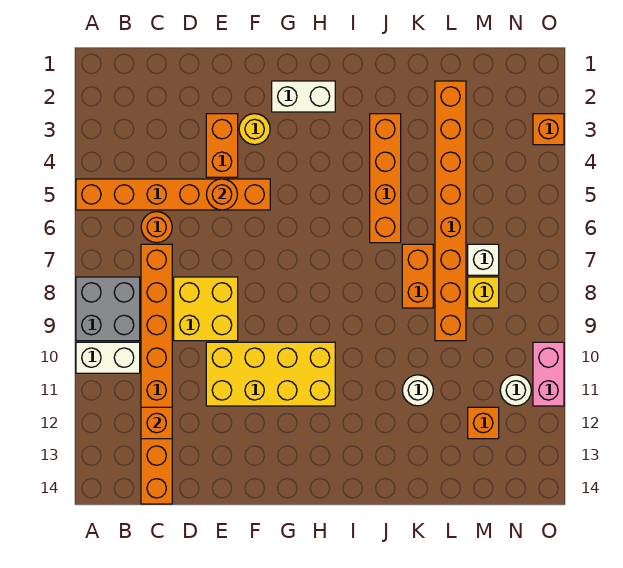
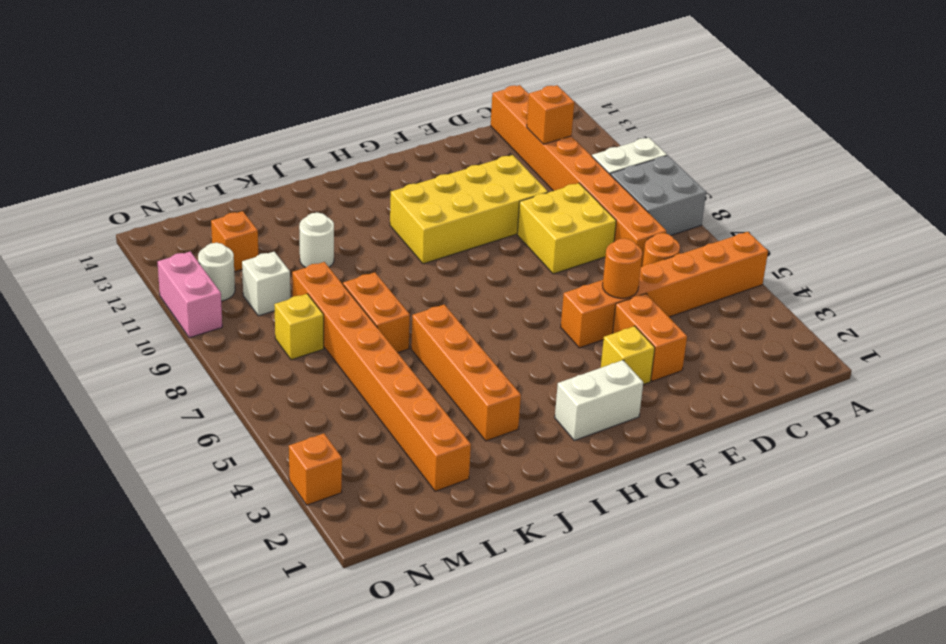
yellow 1x1 round brick [239,114,270,145] -> yellow 1x1 brick [601,326,655,385]
white 1x1 brick [468,244,499,275] -> white 1x1 brick moved to [242,252,290,316]

